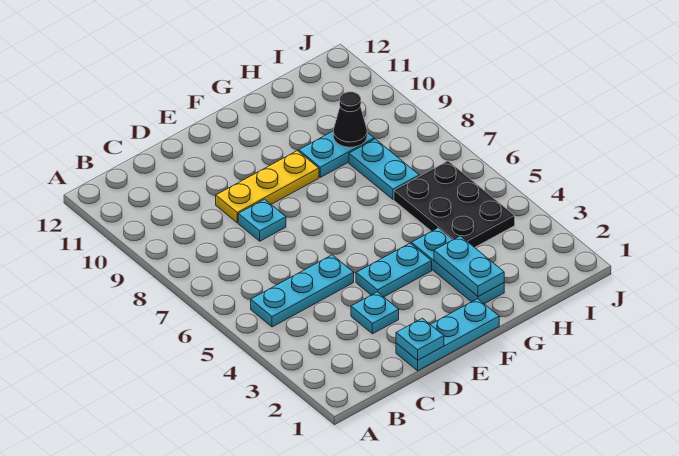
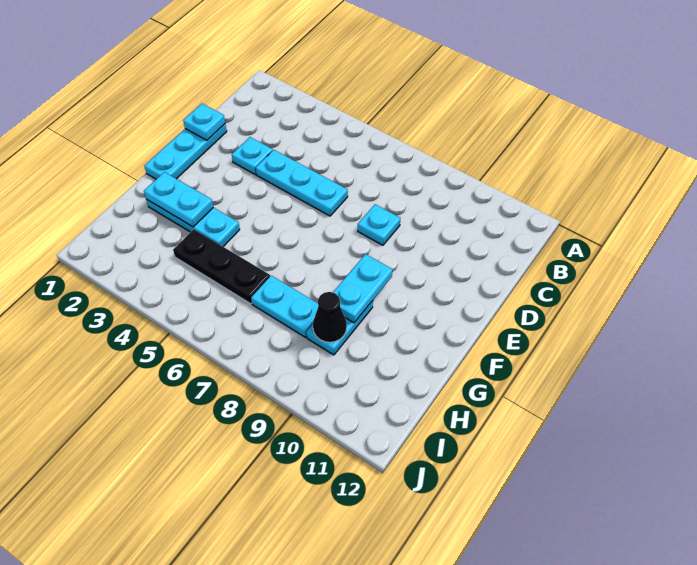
cyan 1x3 plate [251,255,354,327] -> cyan 1x3 plate turned to [256,150,348,216]
yellow 1x3 plate [216,151,319,223] -> none
cyan 1x2 plate [356,243,432,297] -> cyan 1x2 plate moved to [333,254,392,323]
black 2x3 plate [394,161,515,247] -> black 1x3 plate [173,229,270,304]

